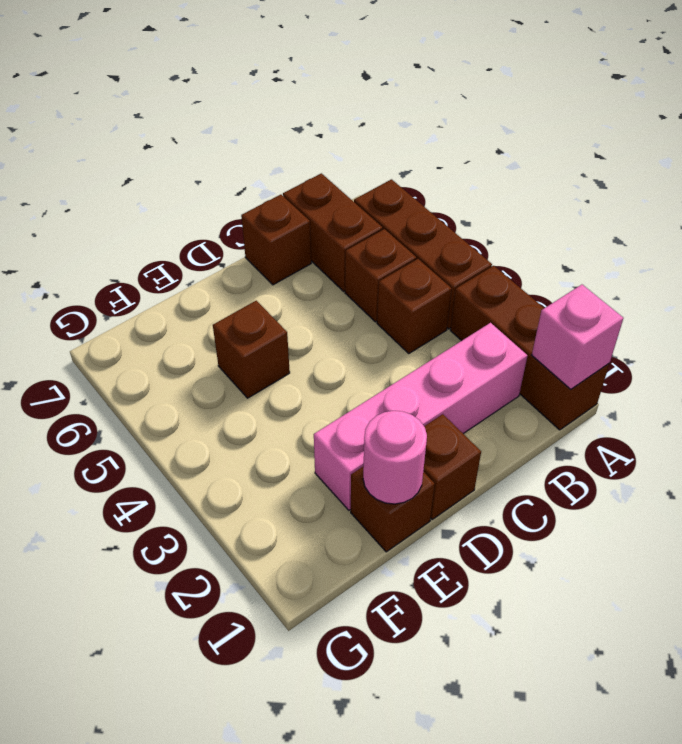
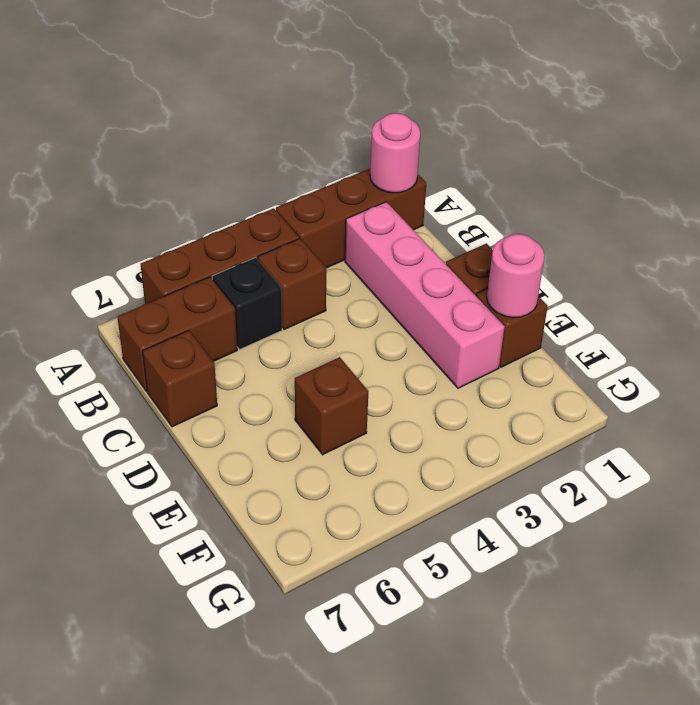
pink 1x1 brick [532,285,623,389] -> pink 1x1 round brick [370,113,420,193]
brown 1x1 brick [345,229,416,322] -> black 1x1 brick [212,257,282,350]

